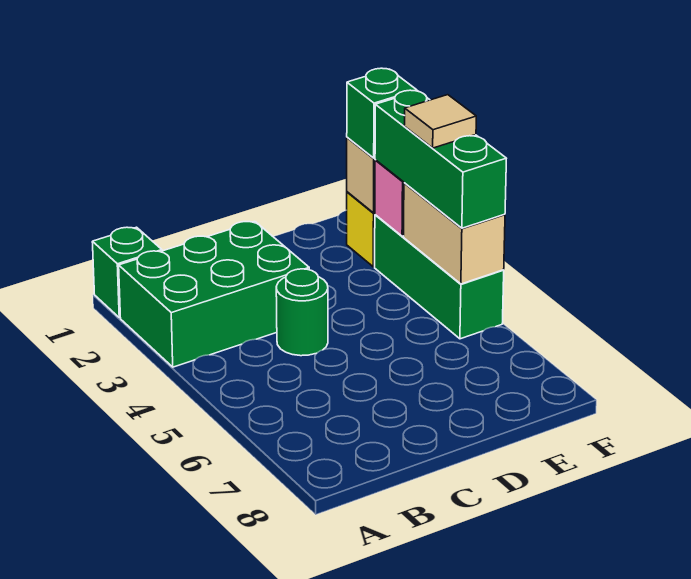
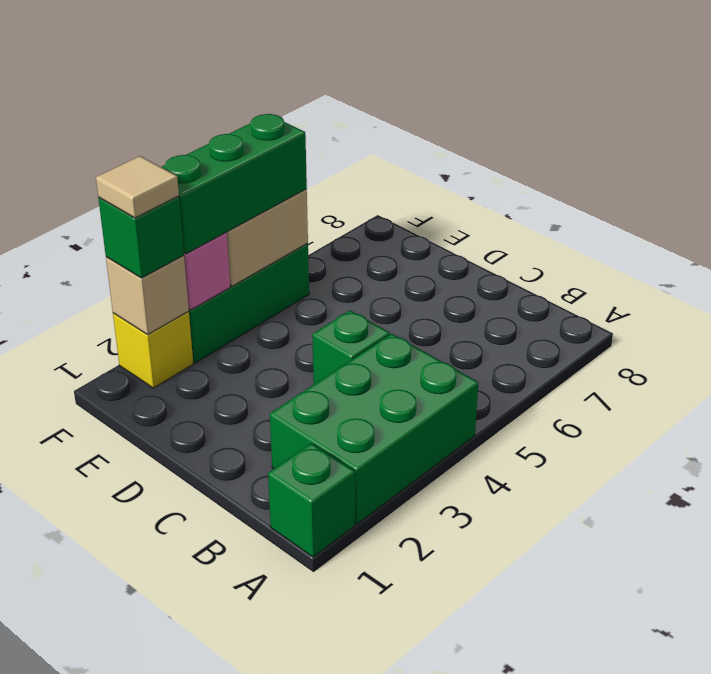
green 2x3 brick [119,222,309,367] -> green 2x3 brick turned to [270,334,478,524]
green 1x1 round brick [276,269,328,356] -> green 1x1 brick [312,310,390,384]
tan 1x1 tile [404,95,476,148] -> tan 1x1 tile moved to [96,156,179,218]

